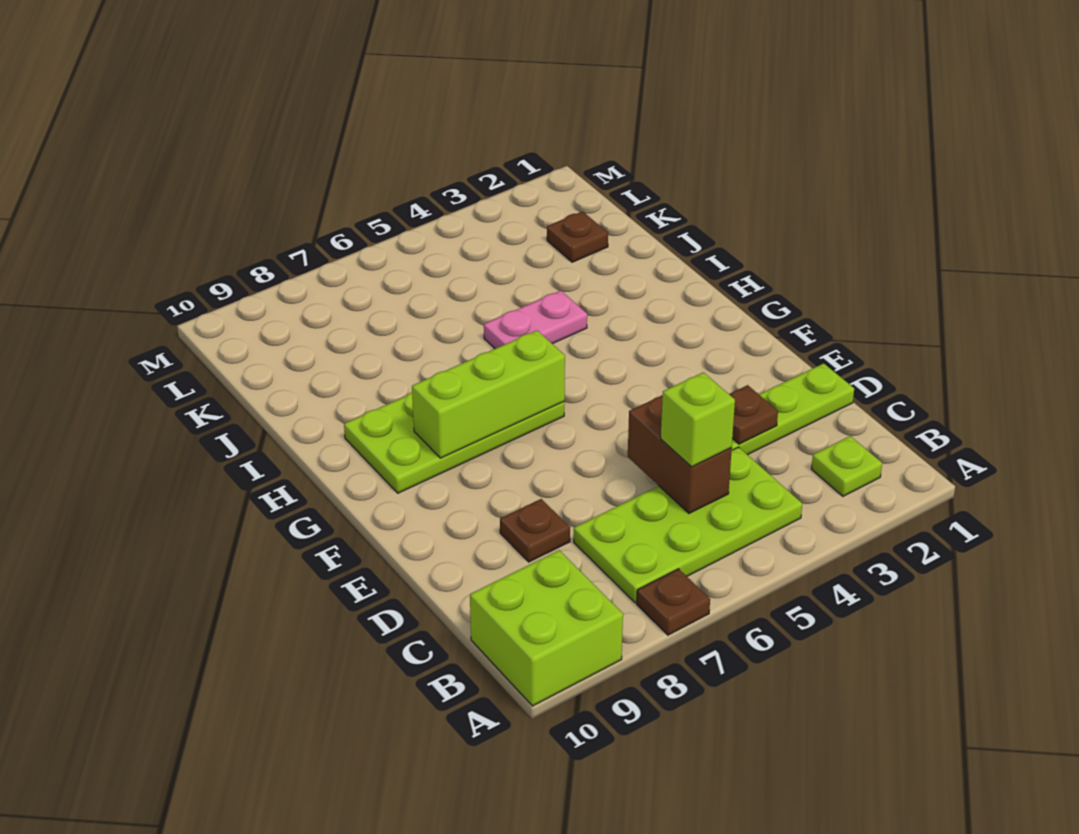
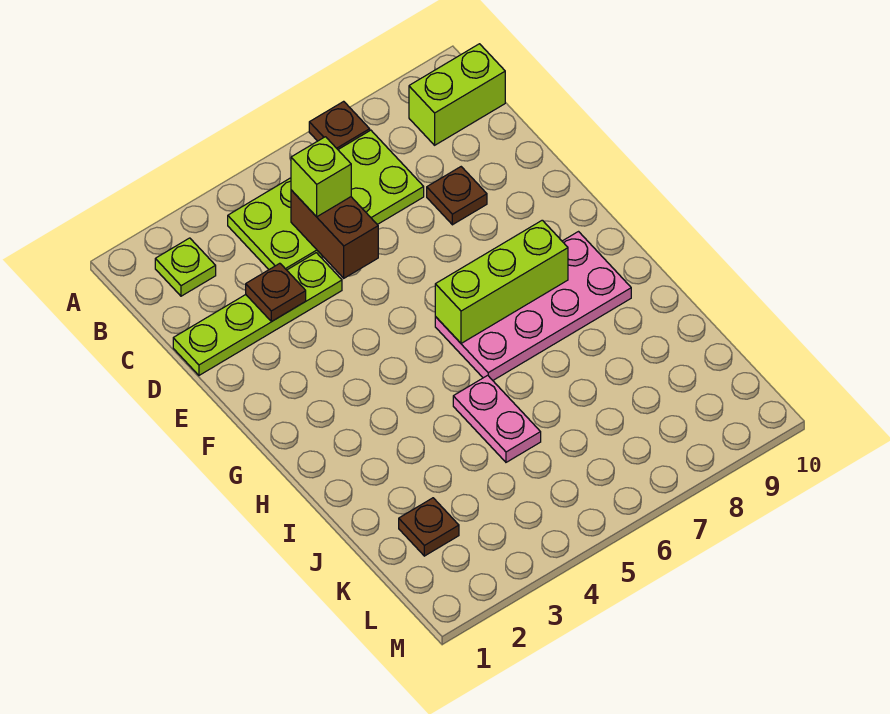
lime 2x2 brick [470,550,623,706] -> lime 1x2 brick [409,44,505,145]
lime 2x4 plate [344,392,565,493] -> pink 2x4 plate [435,232,631,380]
pink 1x2 plate [484,291,587,349] -> pink 1x2 plate turned to [453,375,541,462]

